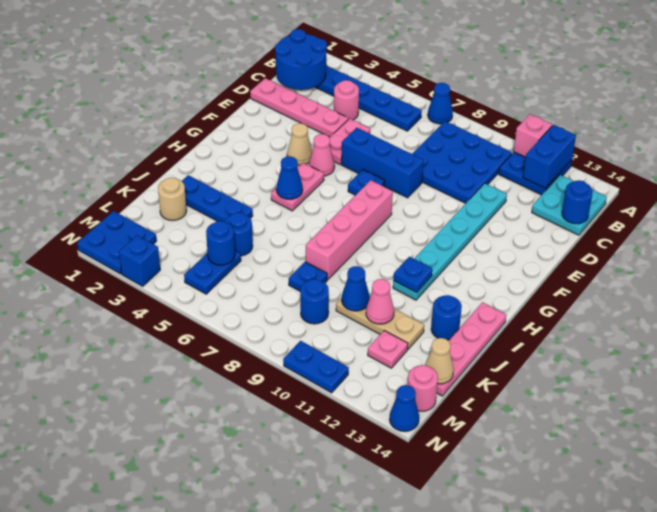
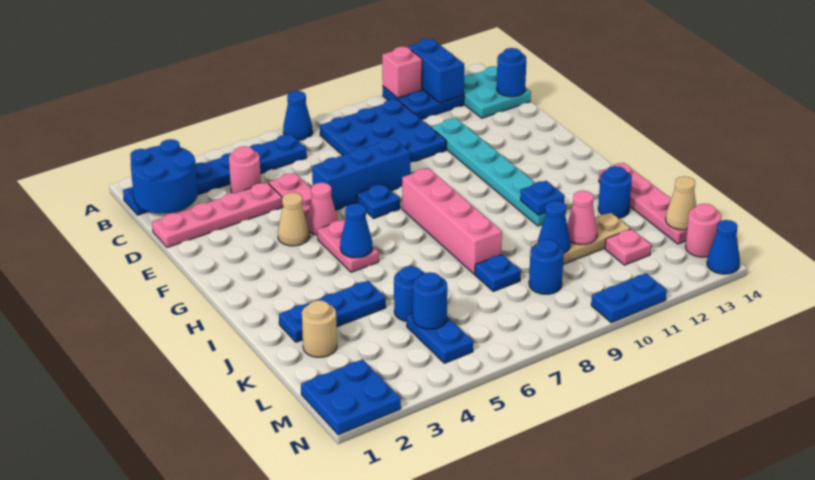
blue 1x1 brick [119,235,160,286] -> none

